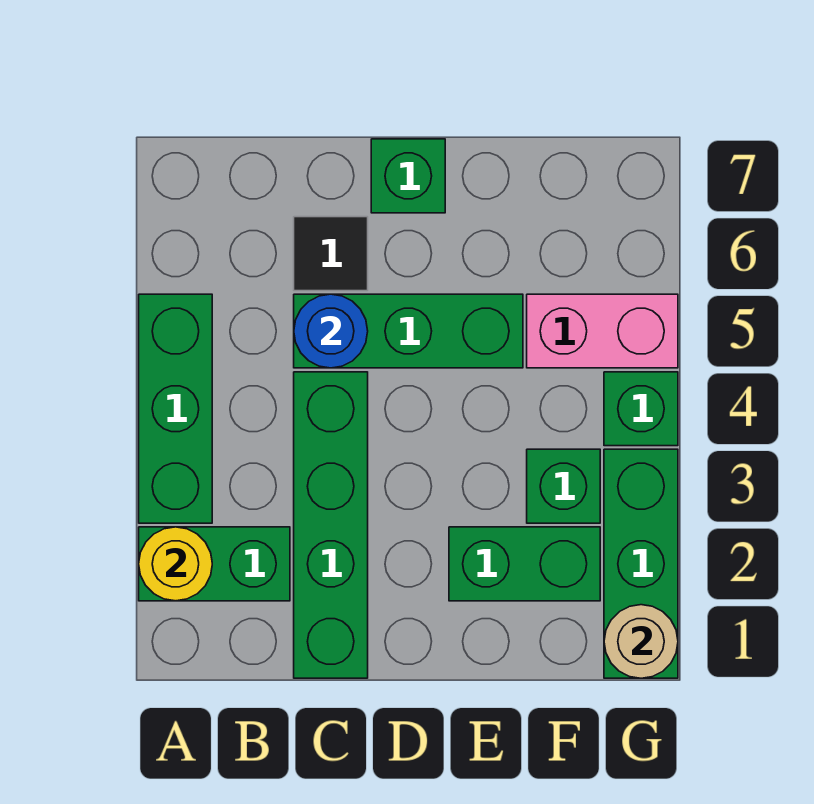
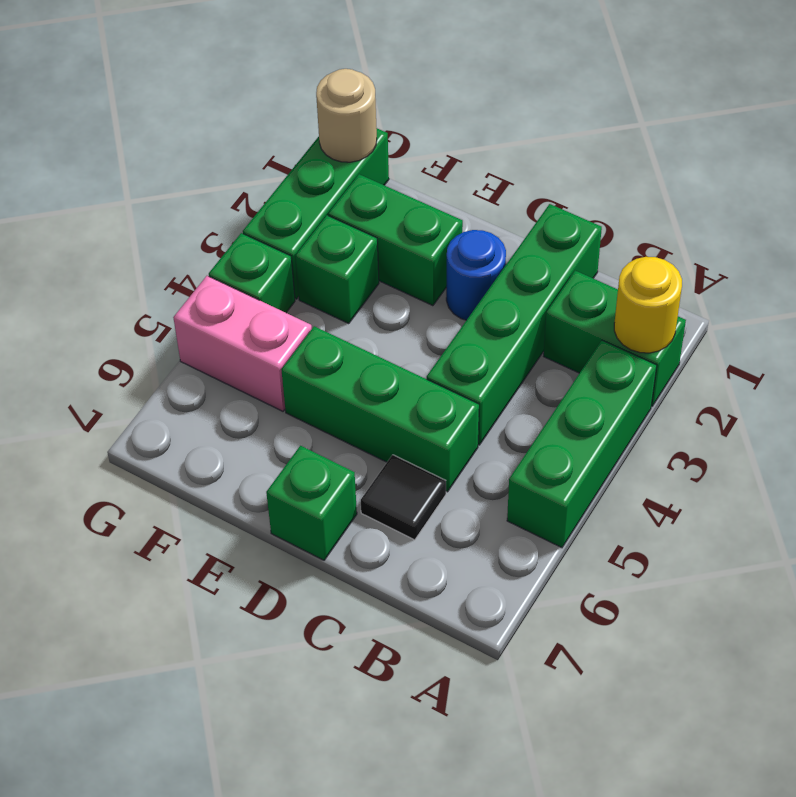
blue 1x1 round brick [294,294,368,368] -> blue 1x1 round brick moved to [446,230,506,320]

